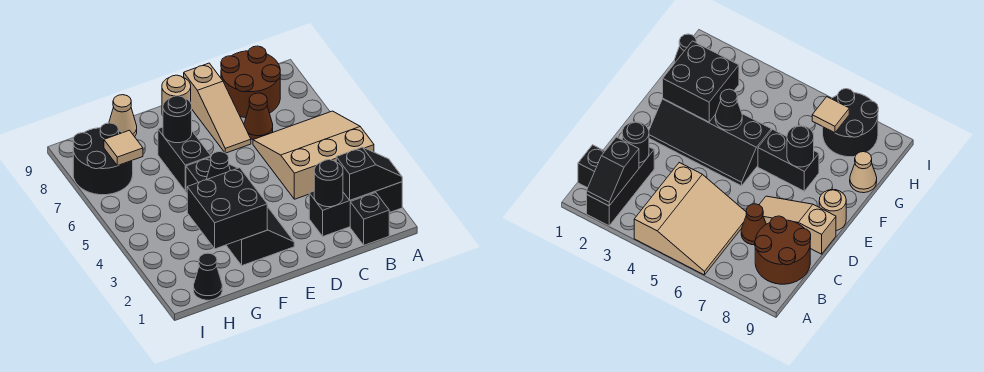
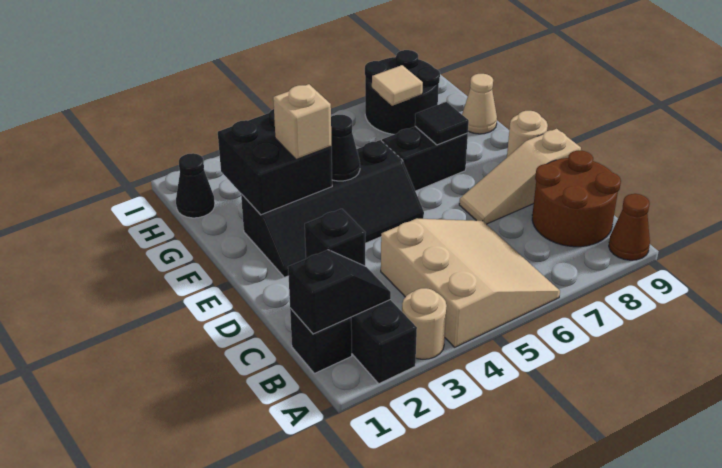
black 1x2 slope [336,147,402,200] -> black 1x2 slope turned to [288,250,391,334]
none -> tan 1x1 round brick [402,288,447,359]
black 1x1 round brick [314,160,343,207] -> black 1x1 brick [305,209,366,266]
brown 1x1 cone [244,93,273,139] -> brown 1x1 cone moved to [609,194,650,260]
none -> tan 1x1 brick [273,84,332,159]
black 1x1 round brick [163,96,192,143] -> black 1x1 tile [415,102,469,145]

